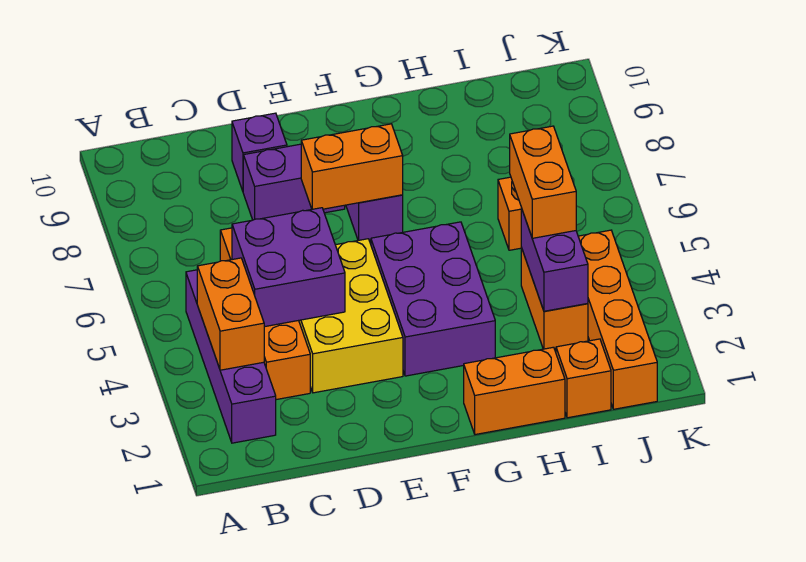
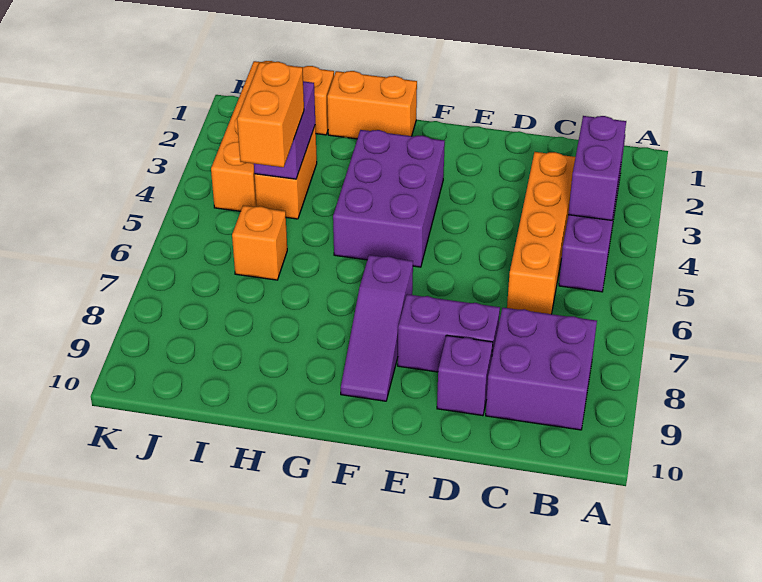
orange 1x2 brick [197,258,264,370] -> purple 1x2 brick [568,116,626,220]
purple 2x2 brick [232,208,345,327] -> purple 2x2 brick moved to [486,308,597,430]
yellow 2x3 brick [299,239,403,393] -> none
orange 1x2 brick [301,124,403,209] -> none

